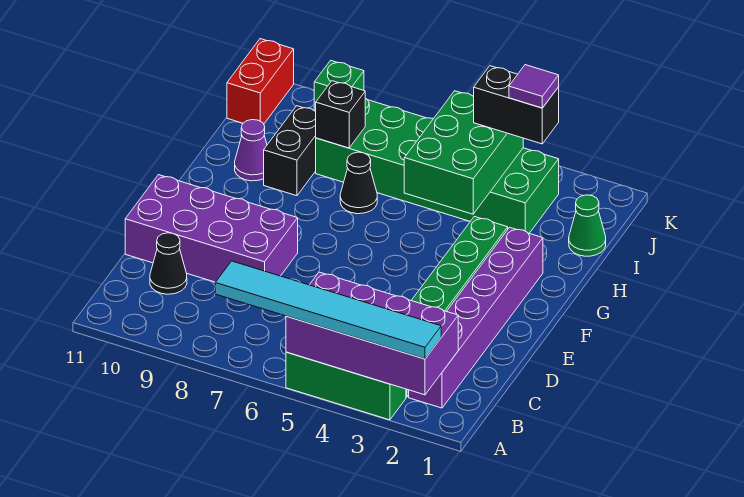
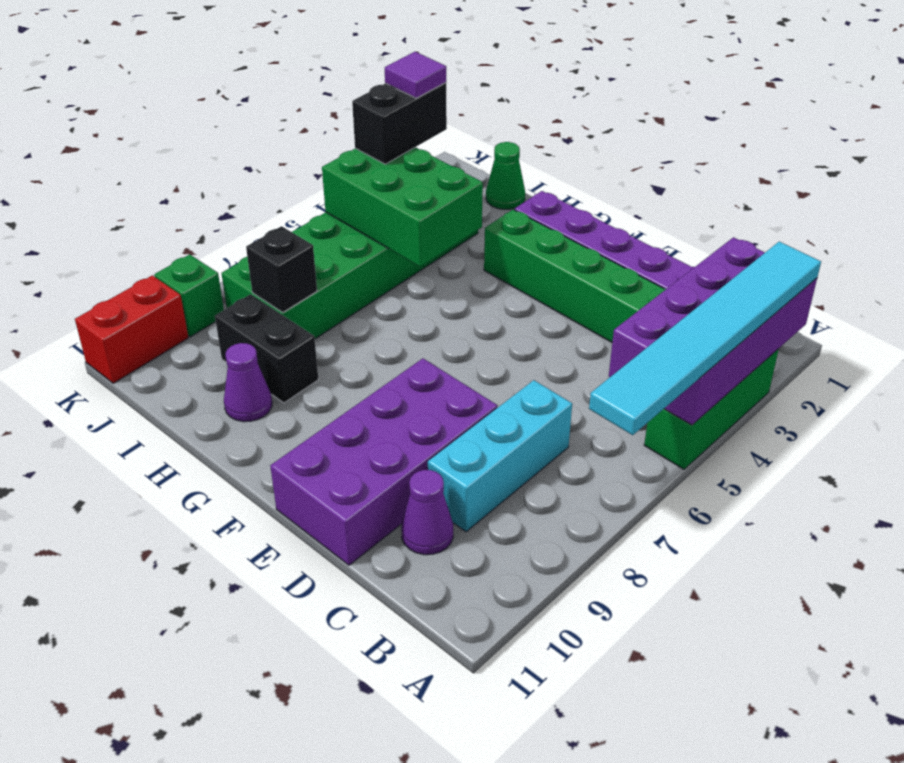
none -> cyan 1x3 brick [428,380,572,532]
black 1x1 cone [150,233,187,294] -> purple 1x1 cone [401,470,453,555]
black 1x1 cone [340,152,377,214] -> none
red 1x2 brick [227,39,294,124] -> red 1x2 brick turned to [75,275,188,383]

